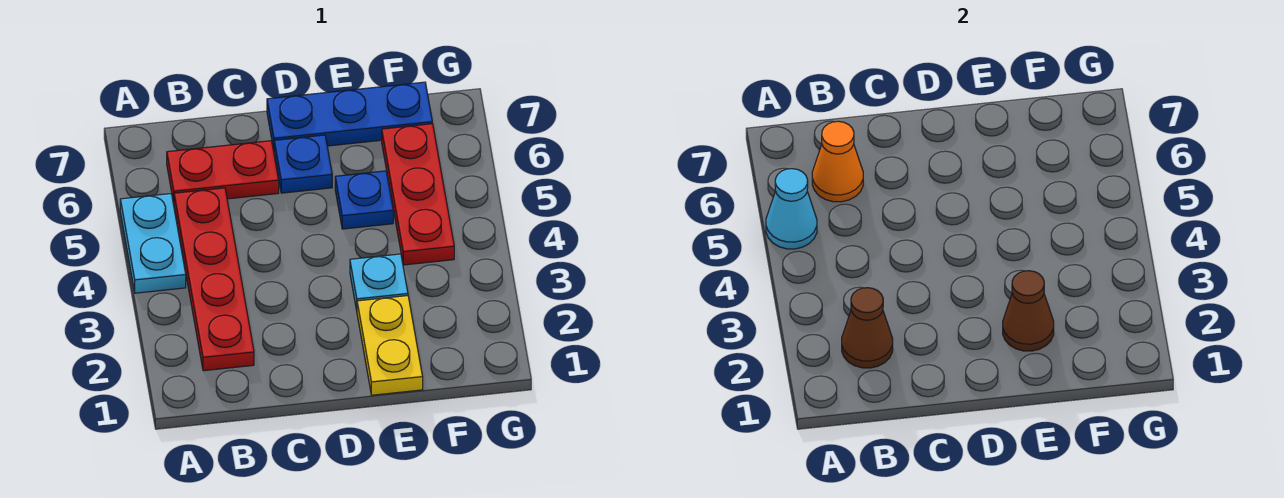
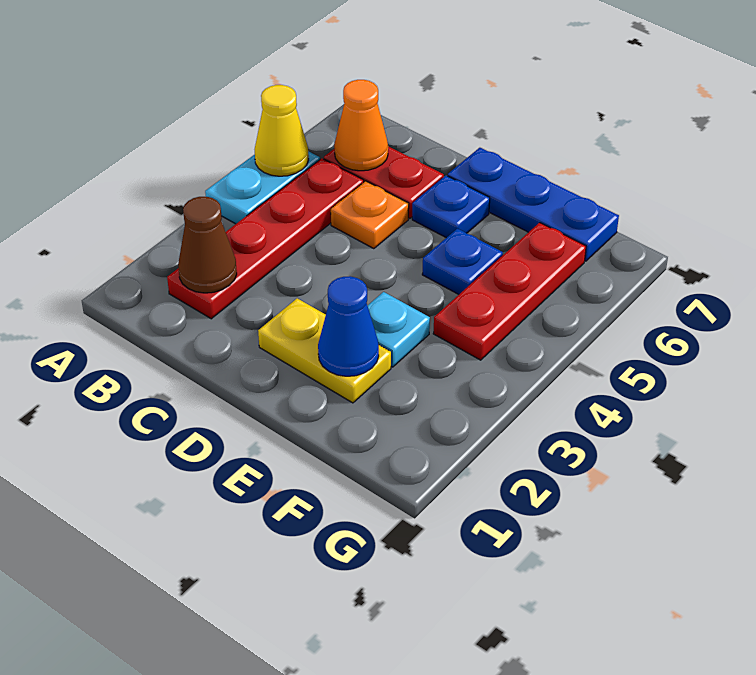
cyan 1x1 cone [766,169,817,249] -> yellow 1x1 cone [255,85,309,176]
none -> orange 1x1 plate [331,181,409,249]
yellow 1x2 plate [357,296,423,395] -> yellow 1x2 plate turned to [258,298,391,403]
brown 1x1 cone [1003,271,1054,351] -> blue 1x1 cone [318,276,379,376]

